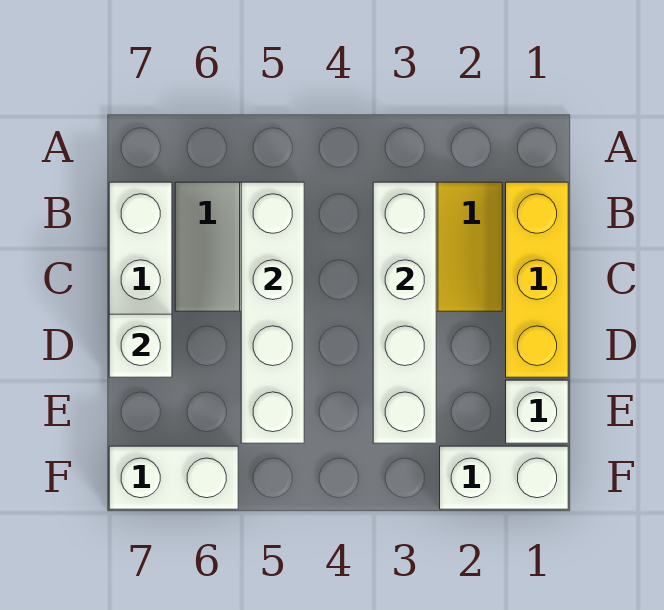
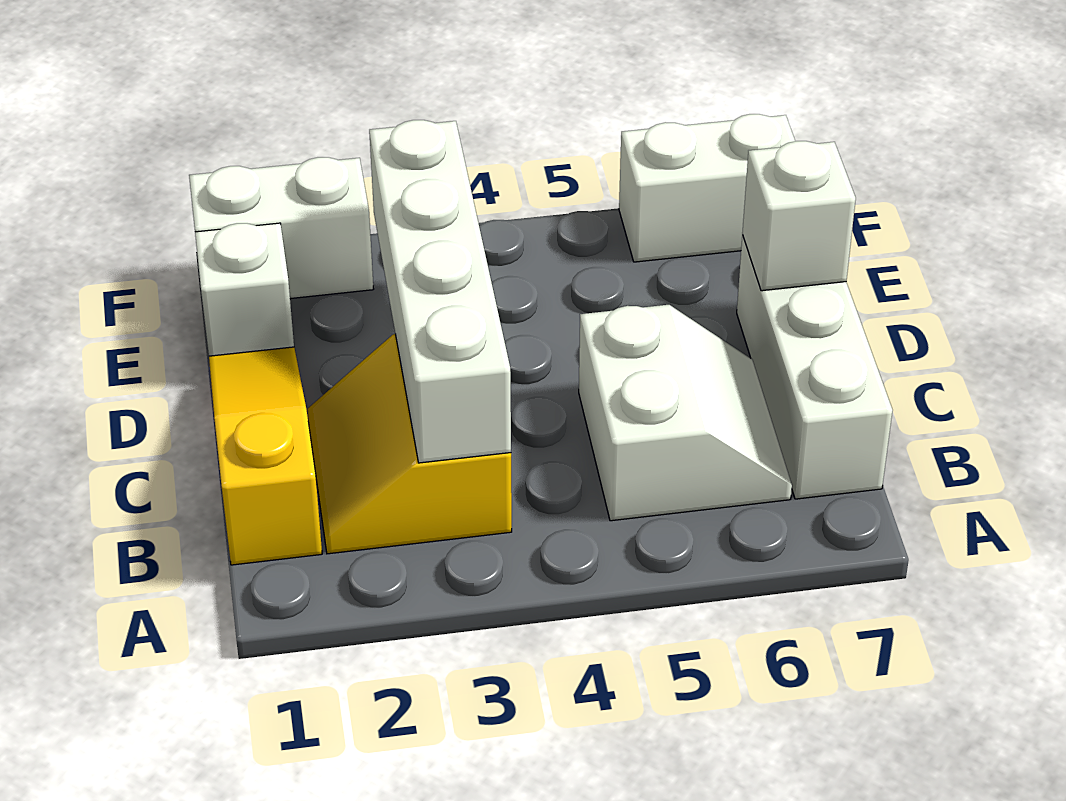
yellow 1x3 brick [506,182,568,377] -> yellow 1x3 slope [209,347,322,565]
white 1x4 brick [241,182,304,443] -> none

